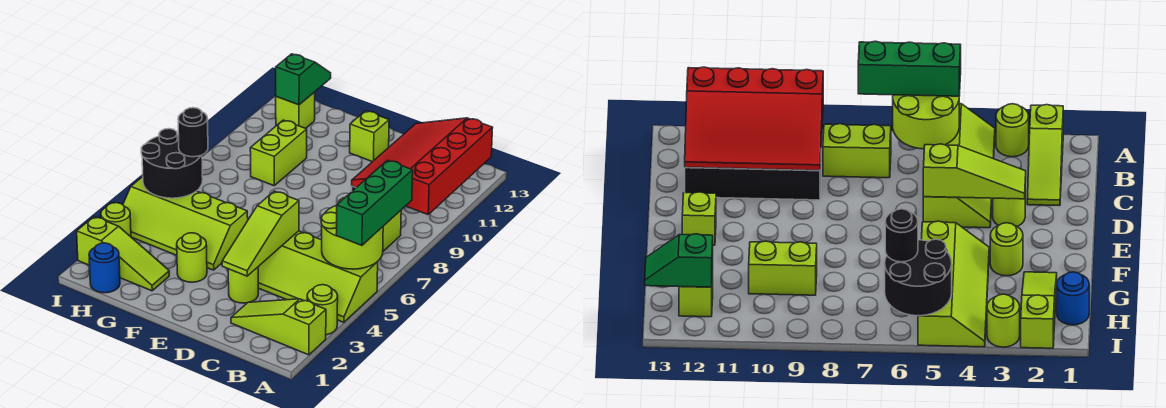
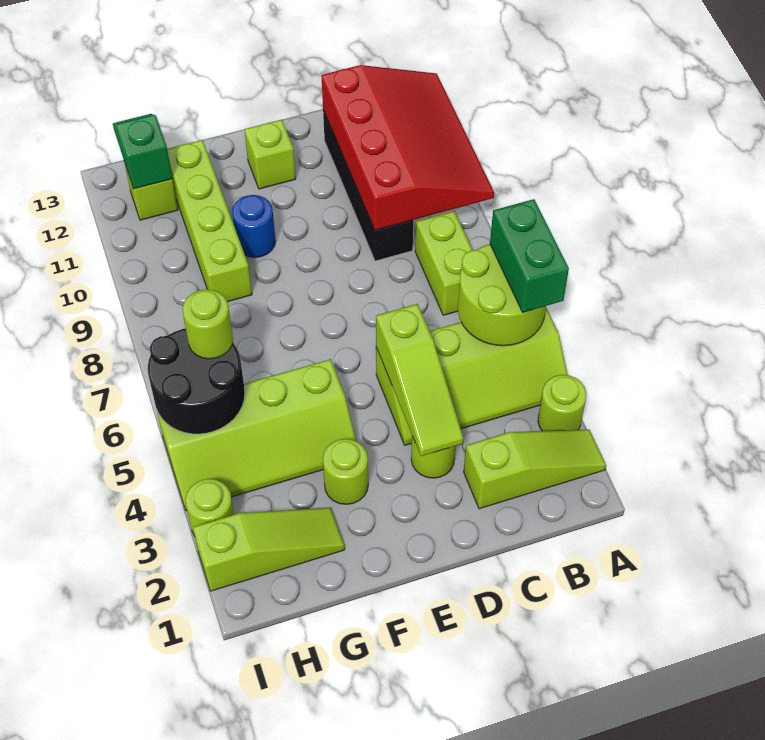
lime 1x3 slope [231,299,326,355] -> lime 1x3 slope turned to [464,430,606,509]
green 1x3 brick [336,160,413,245] -> green 1x2 brick [490,199,569,312]
red 3x4 slope [352,118,493,214] -> red 3x4 slope turned to [321,65,494,230]
lime 1x2 brick [250,120,307,186] -> lime 1x4 brick [167,140,252,302]
blue 1x1 round brick [89,243,120,293] -> blue 1x1 round brick moved to [232,195,276,258]
black 1x1 round brick [178,108,208,157] -> lime 1x1 round brick [182,289,233,359]

